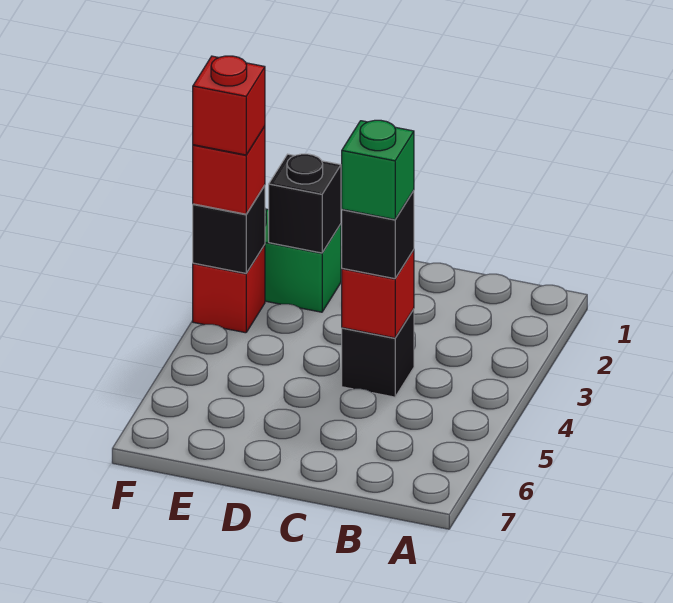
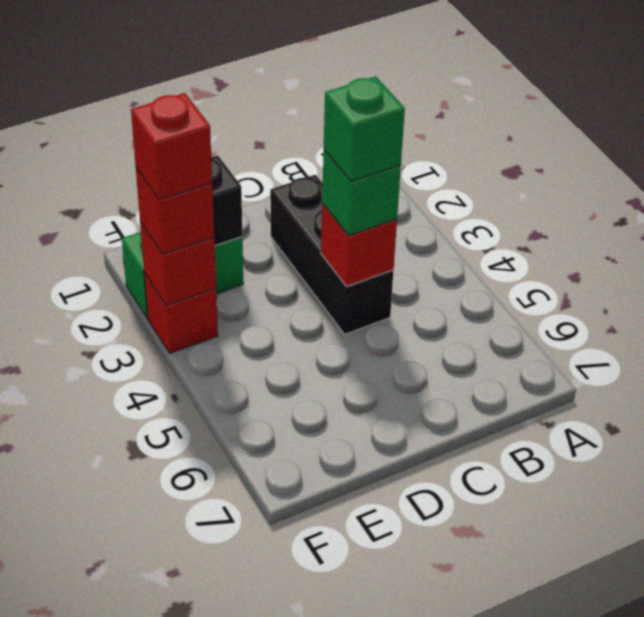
black 1x1 brick [342,309,414,397] -> black 1x3 brick [270,175,394,334]
black 1x1 brick [342,191,414,279] -> green 1x1 brick [322,150,401,235]
black 1x1 brick [193,185,265,273] -> red 1x1 brick [140,222,216,305]

